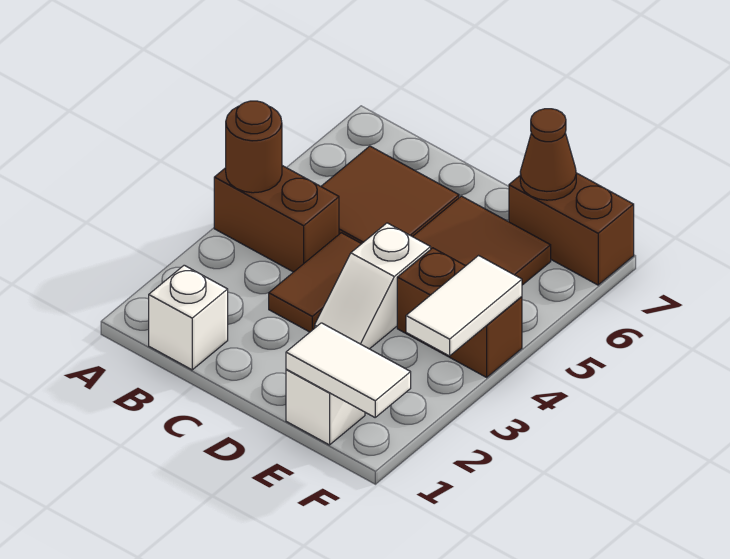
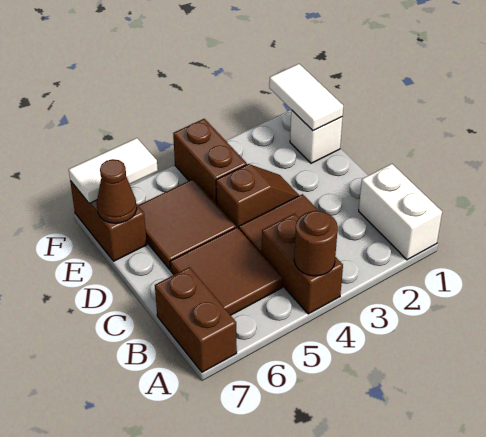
none -> brown 1x2 brick [155,267,237,372]
white 1x1 brick [149,265,228,370] -> white 1x2 brick [359,164,442,260]
white 1x2 slope [315,223,431,349] -> brown 1x2 slope [216,164,299,229]
white 1x2 tile [406,256,522,356] -> white 1x2 tile moved to [69,138,158,203]

